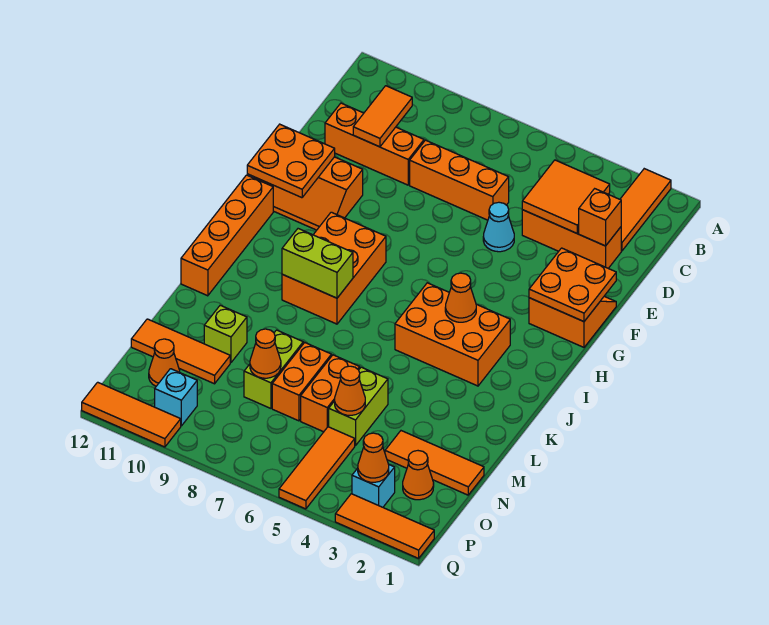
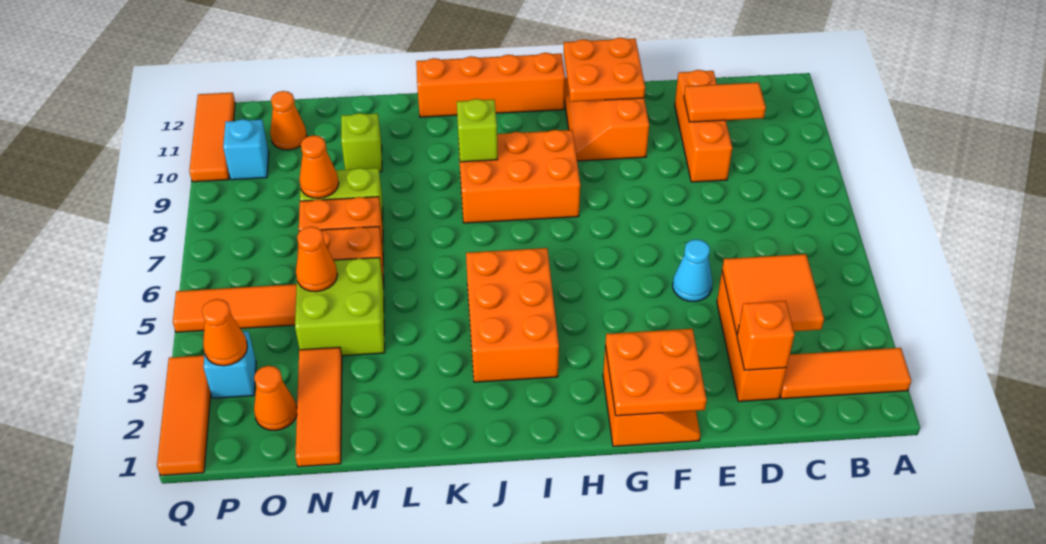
orange 1x3 brick [410,140,509,220] -> none
orange 1x1 cone [445,273,476,322] -> none
lime 1x2 brick [282,229,353,298] -> lime 1x1 brick [457,99,498,162]
lime 1x2 brick [329,367,388,446] -> lime 2x2 brick [295,258,385,356]
orange 1x3 tile [131,319,230,384] -> none

